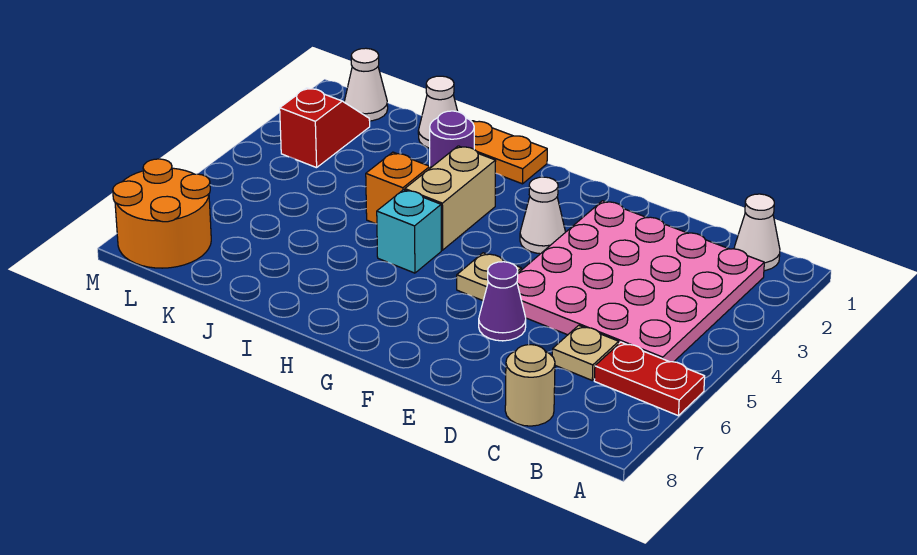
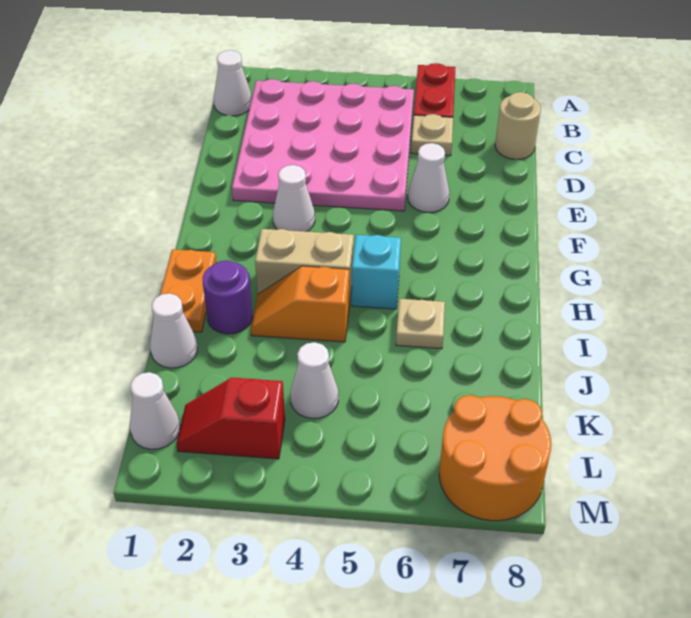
purple 1x1 cone [479,262,526,341] -> white 1x1 cone [408,143,450,212]
tan 1x1 plate [457,253,521,301] -> tan 1x1 plate moved to [396,299,445,349]
none -> white 1x1 cone [290,342,338,419]

